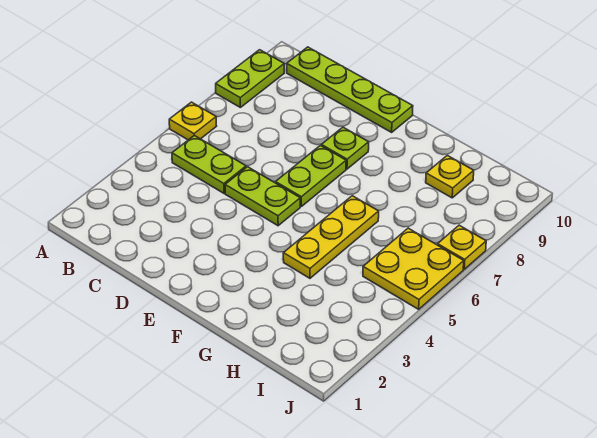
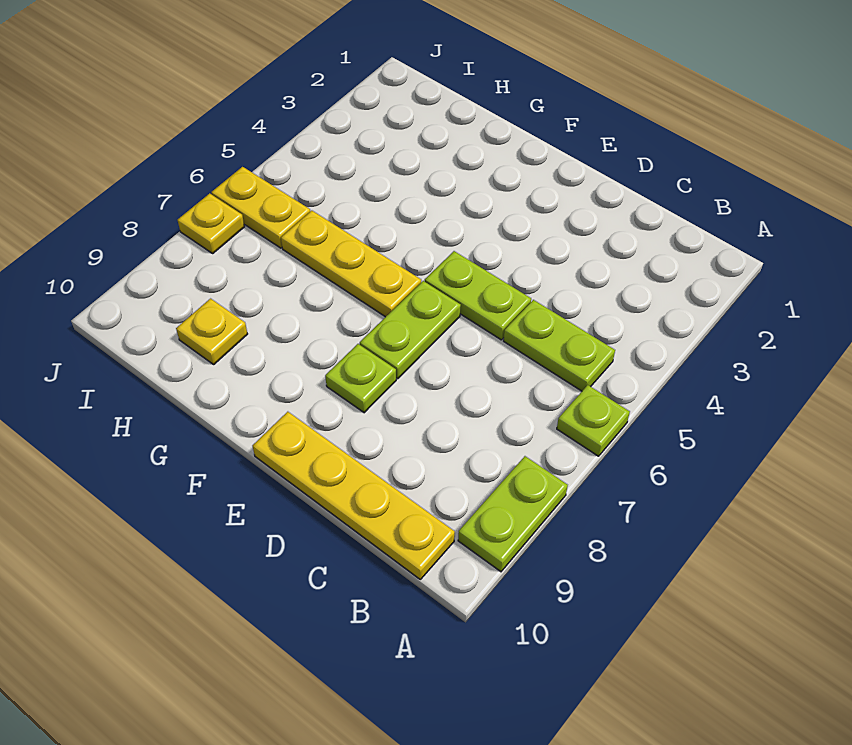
yellow 1x1 plate [169,102,216,140] -> lime 1x1 plate [557,385,630,456]
lime 1x4 plate [287,47,413,132] -> yellow 1x4 plate [252,412,455,579]
yellow 1x3 plate [283,196,379,278] -> yellow 1x3 plate turned to [281,211,421,317]
yellow 2x2 plate [363,228,464,309] -> yellow 1x2 plate [211,167,310,248]

